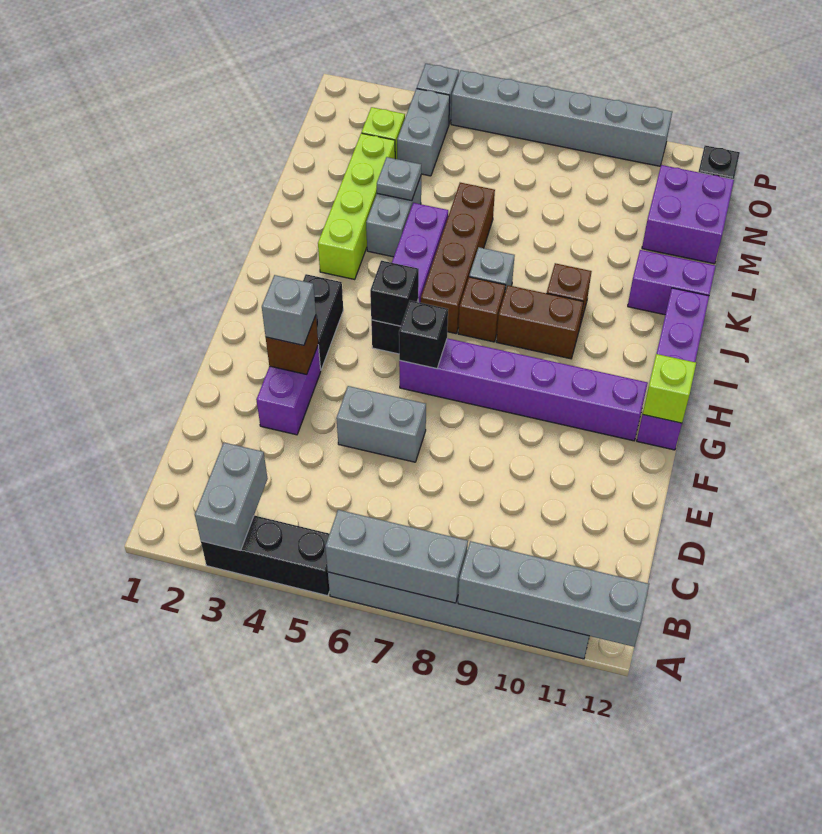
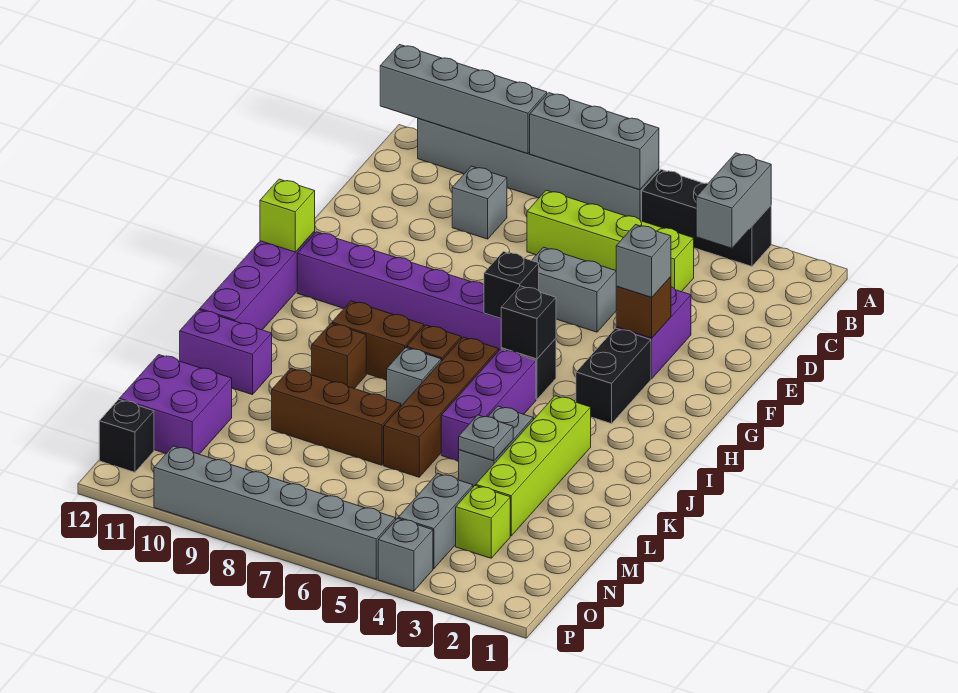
none -> lime 1x4 brick [527,190,694,292]
none -> grey 1x1 brick [452,166,507,239]
none -> brown 1x3 brick [272,368,401,465]

